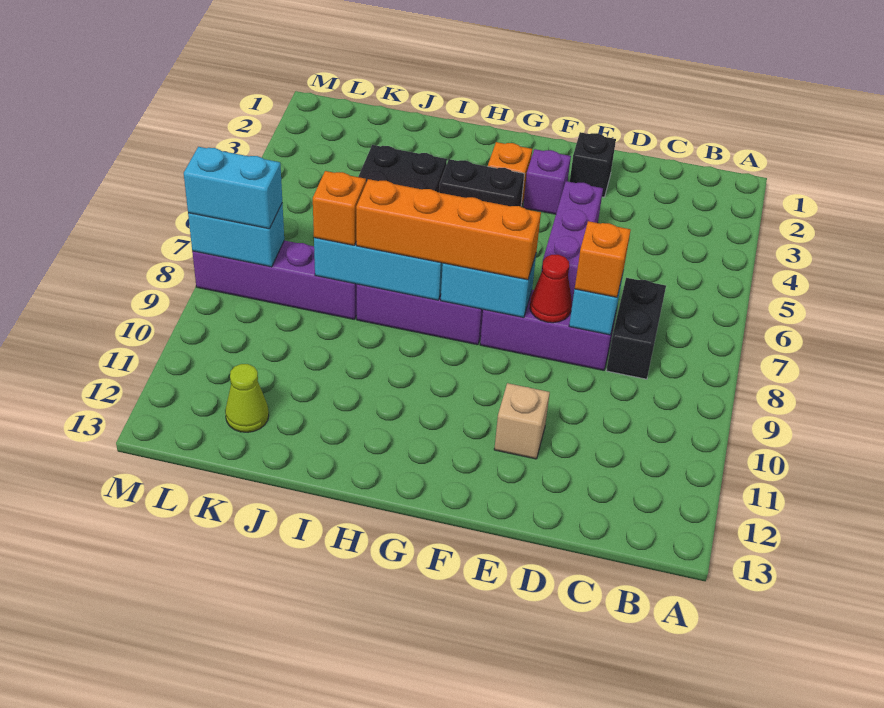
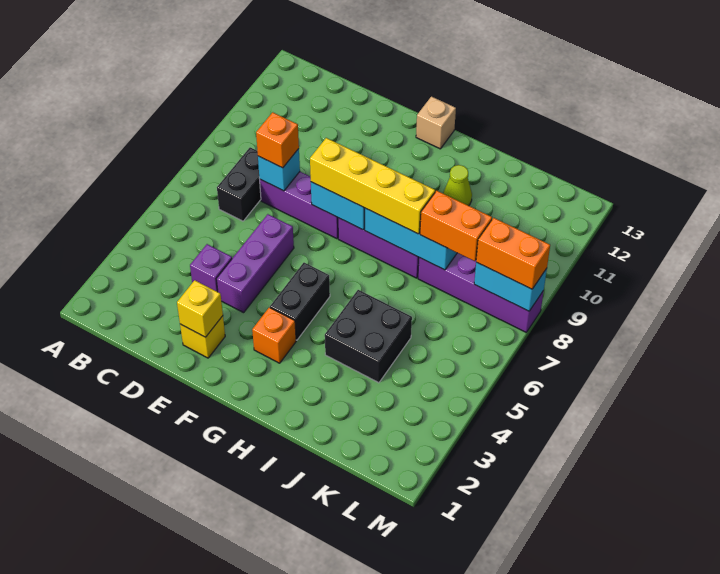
black 1x1 brick [570,132,616,197] -> yellow 1x1 brick [180,316,225,358]
none -> yellow 1x1 brick [177,280,223,337]
red 1x1 cone [530,255,572,323] -> none
tan 1x1 brick [494,383,550,459] -> tan 1x1 brick moved to [416,97,456,149]
purple 1x1 brick [523,149,571,214] -> purple 1x1 brick moved to [190,244,232,292]
orange 1x4 brick [356,179,541,280] -> yellow 1x4 brick [310,138,435,234]
black 1x2 brick [439,159,524,207] -> black 1x2 brick turned to [270,263,330,340]
orange 1x1 brick [313,171,366,245] -> orange 1x2 brick [420,191,492,261]
lime 1x1 cone [225,364,269,432] -> lime 1x1 cone moved to [443,165,472,206]
cyan 1x2 brick [184,147,282,229] -> orange 1x2 brick [476,218,550,289]

